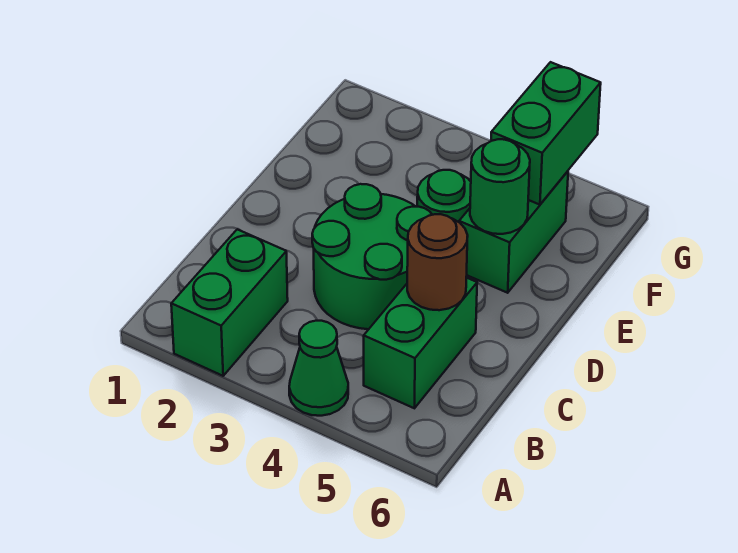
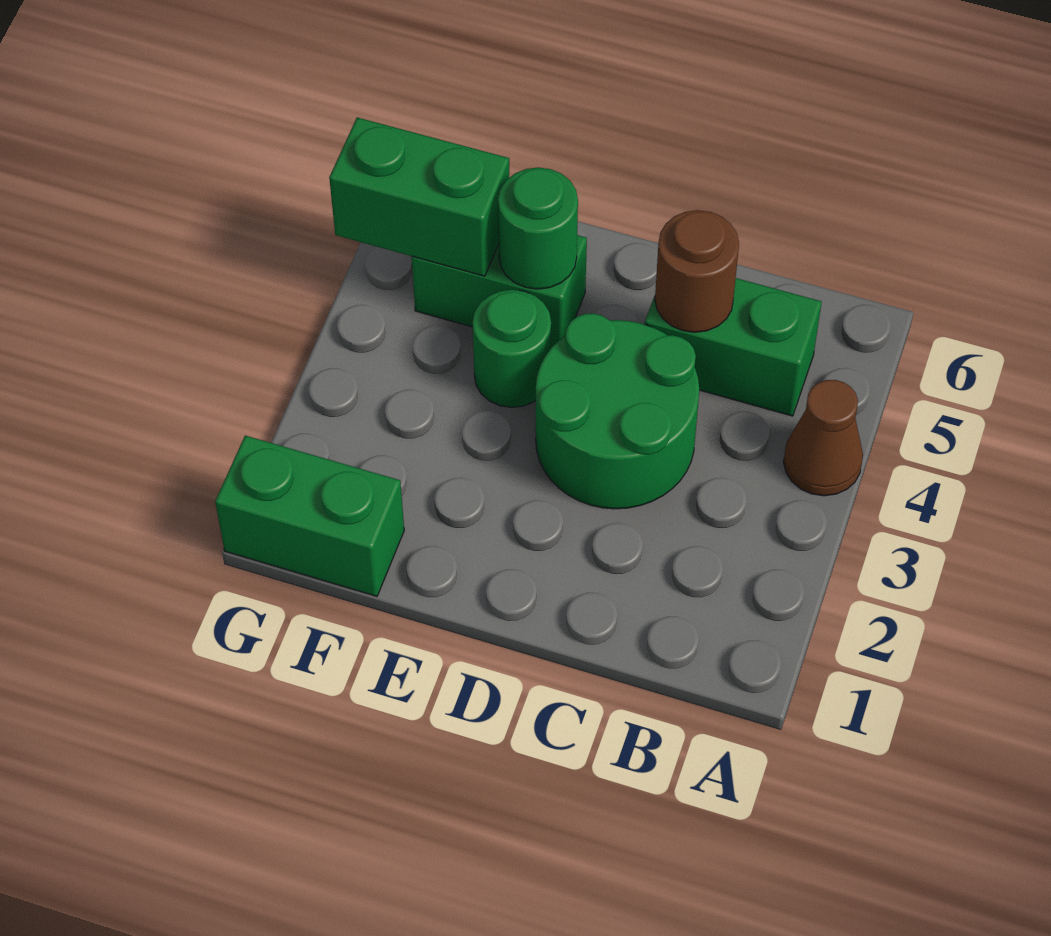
green 1x2 brick [171,229,288,376] -> green 1x2 brick moved to [215,436,404,596]
green 1x1 cone [289,321,348,416] -> brown 1x1 cone [784,380,863,496]

